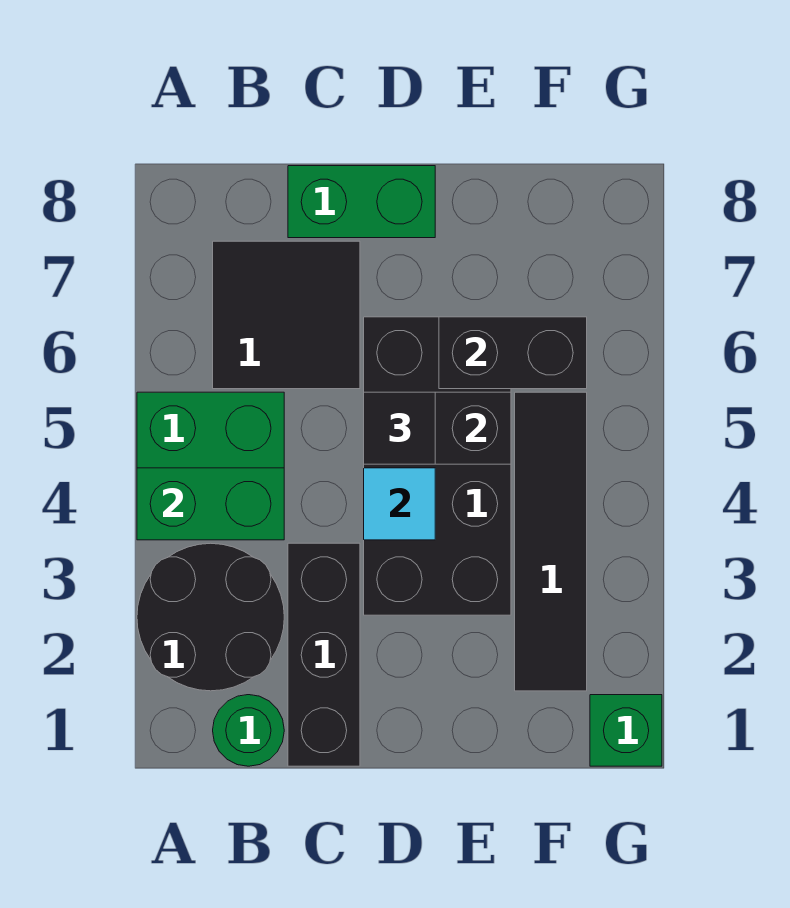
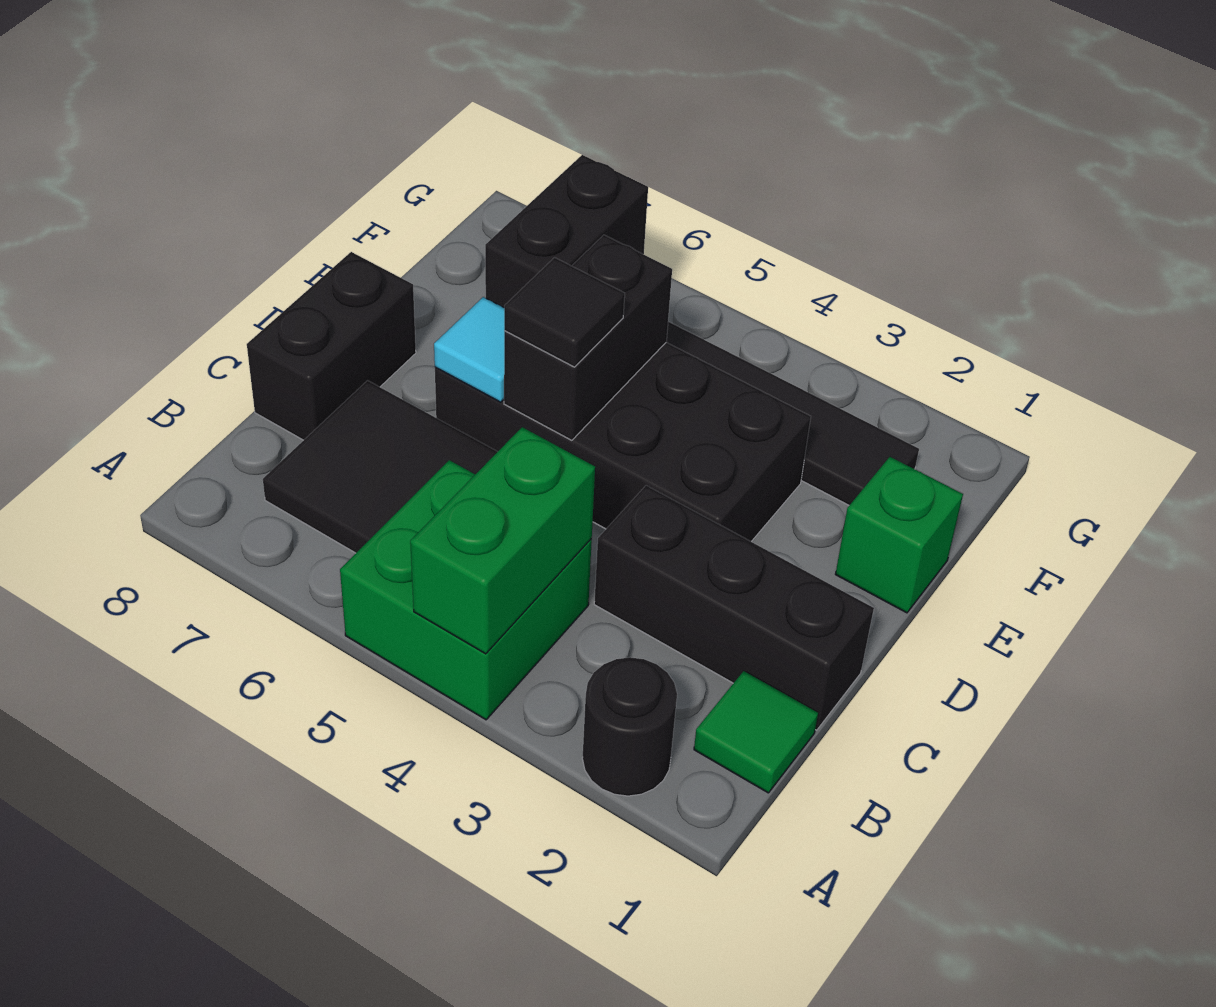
black 2x2 round brick [137,543,284,691] -> black 1x1 round brick [582,657,677,796]
green 1x1 round brick [213,695,284,766] -> green 1x1 tile [694,671,818,793]
green 1x2 brick [288,166,435,238] -> black 1x2 brick [247,252,416,440]
cyan 1x1 tile [364,468,435,540] -> cyan 1x1 tile moved to [434,297,504,402]
green 1x1 brick [590,695,662,766] -> green 1x1 brick moved to [835,457,963,613]

